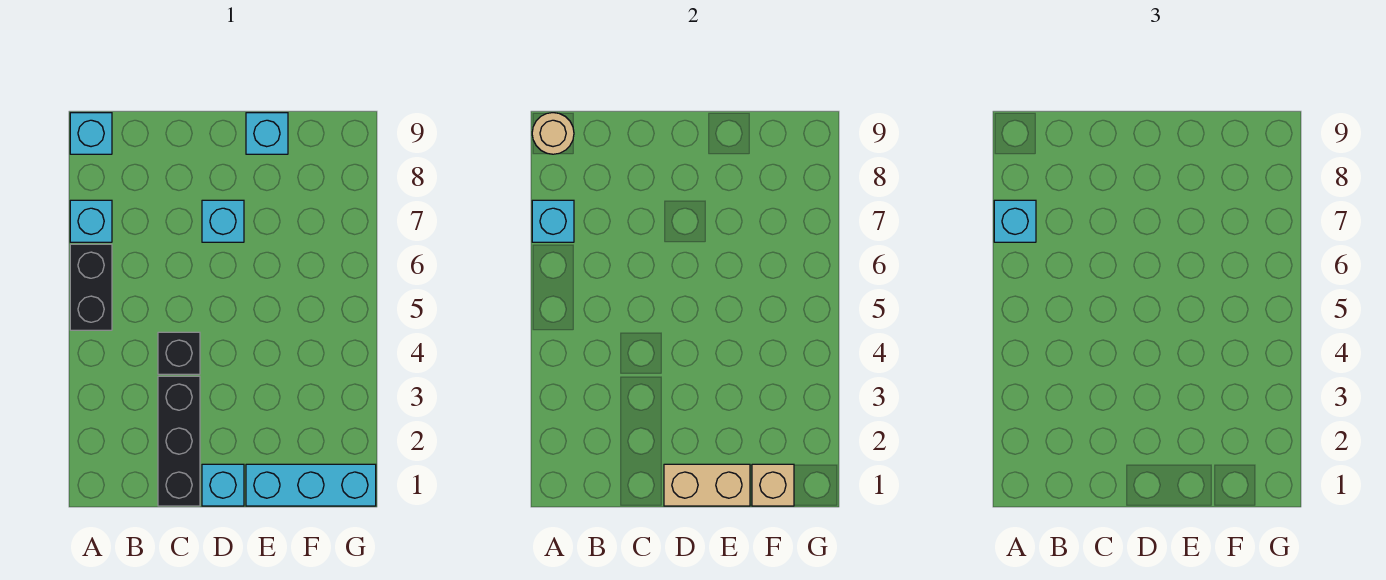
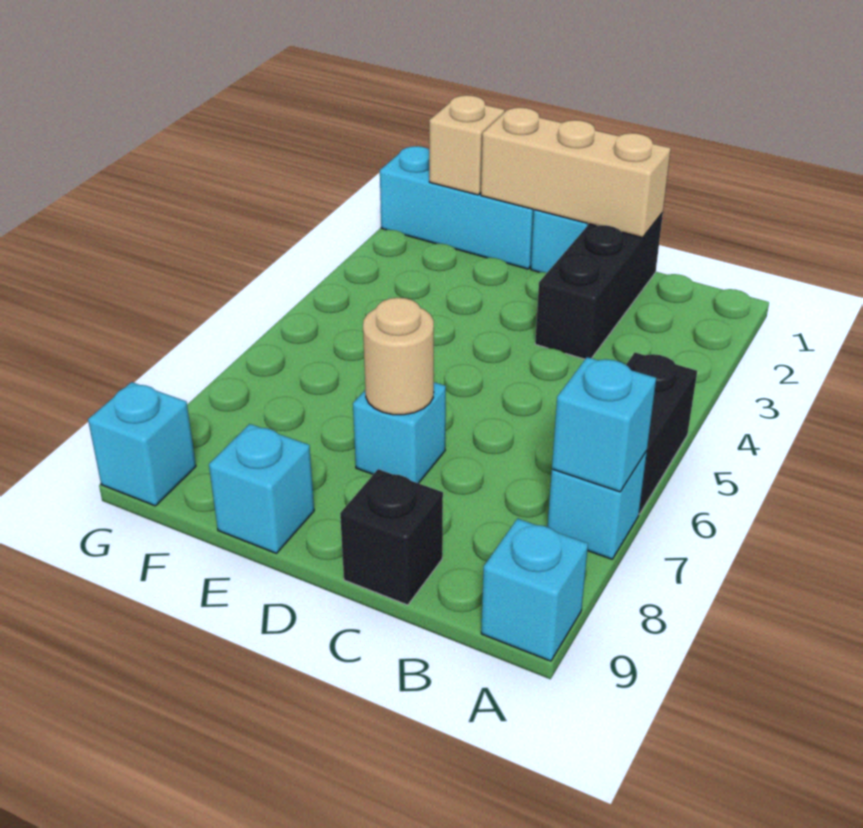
cyan 1x1 brick [994,200,1036,242] -> cyan 1x1 brick moved to [88,382,196,506]
tan 1x1 round brick [532,113,574,154] -> tan 1x1 round brick moved to [363,298,434,415]
black 1x1 brick [158,332,200,374] -> black 1x1 brick moved to [340,469,443,605]
tan 1x2 brick [664,464,750,506] -> tan 1x3 brick [481,108,671,238]

